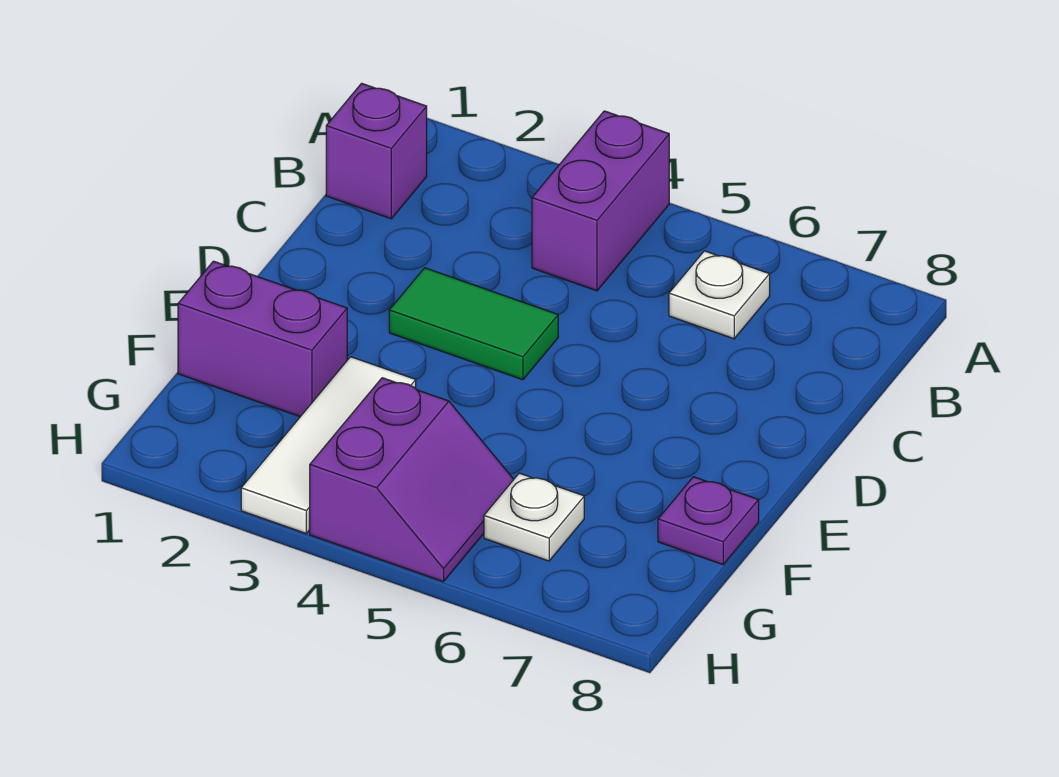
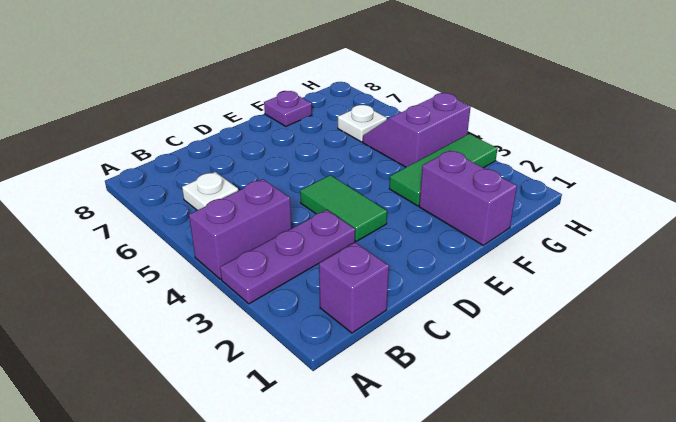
none -> purple 1x3 plate [220,210,355,304]
white 1x3 tile [241,357,416,533] -> green 1x3 tile [389,134,497,206]

